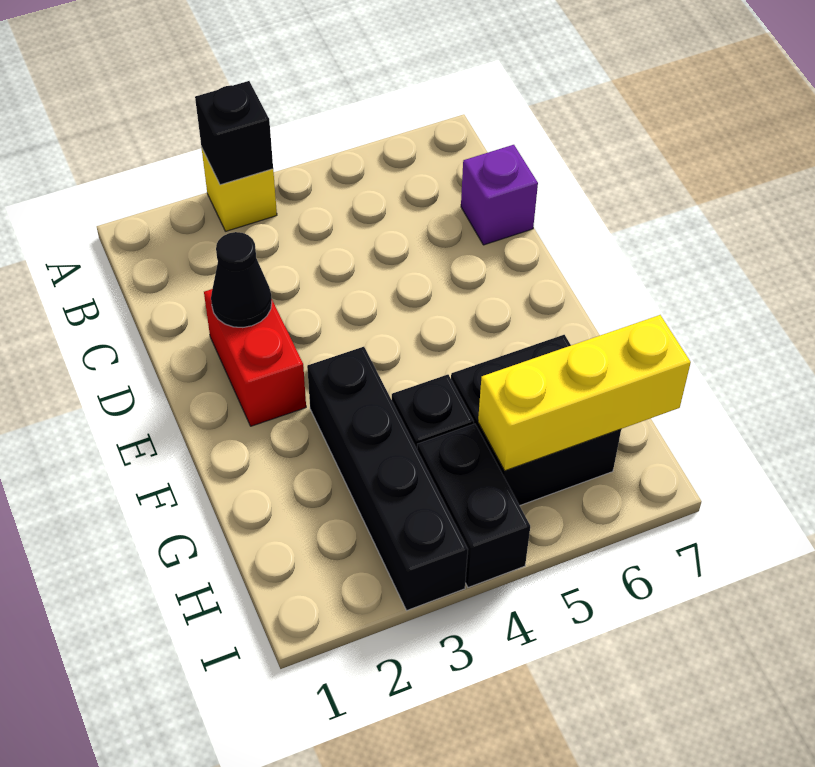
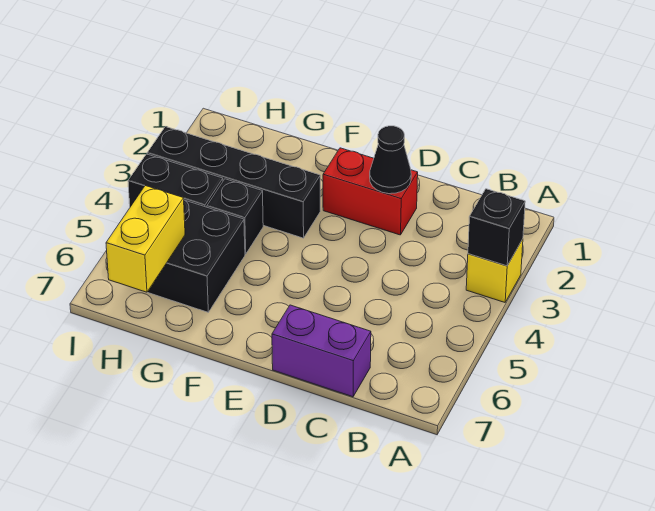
purple 1x1 brick [461,145,538,245] -> purple 1x2 brick [272,305,371,397]
yellow 1x3 brick [478,315,691,471] -> yellow 1x2 brick [106,186,185,292]

